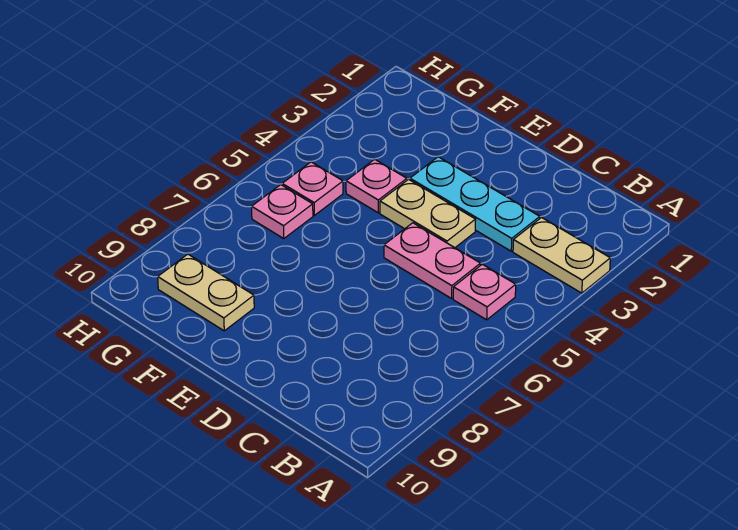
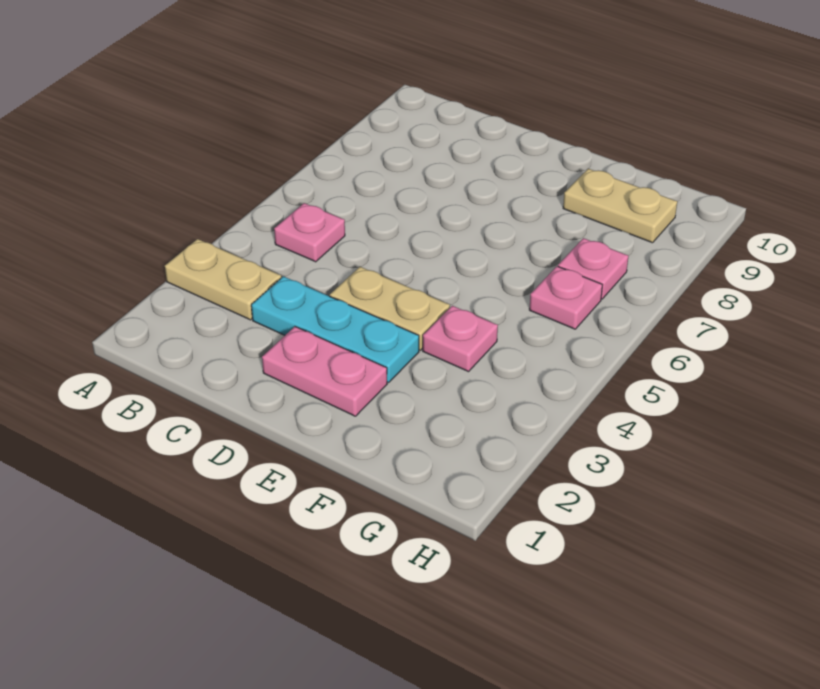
pink 1x2 plate [384,223,481,298] -> pink 1x2 plate moved to [262,327,387,416]
pink 1x1 plate [282,162,343,215] -> pink 1x1 plate moved to [558,238,628,299]

